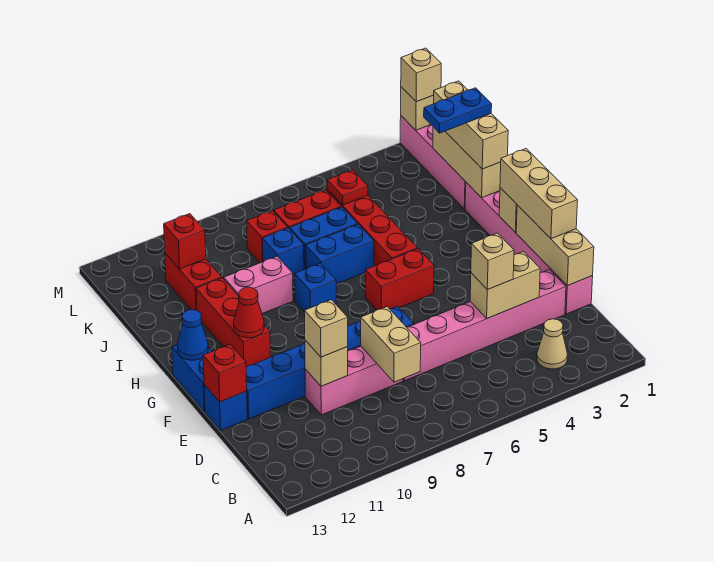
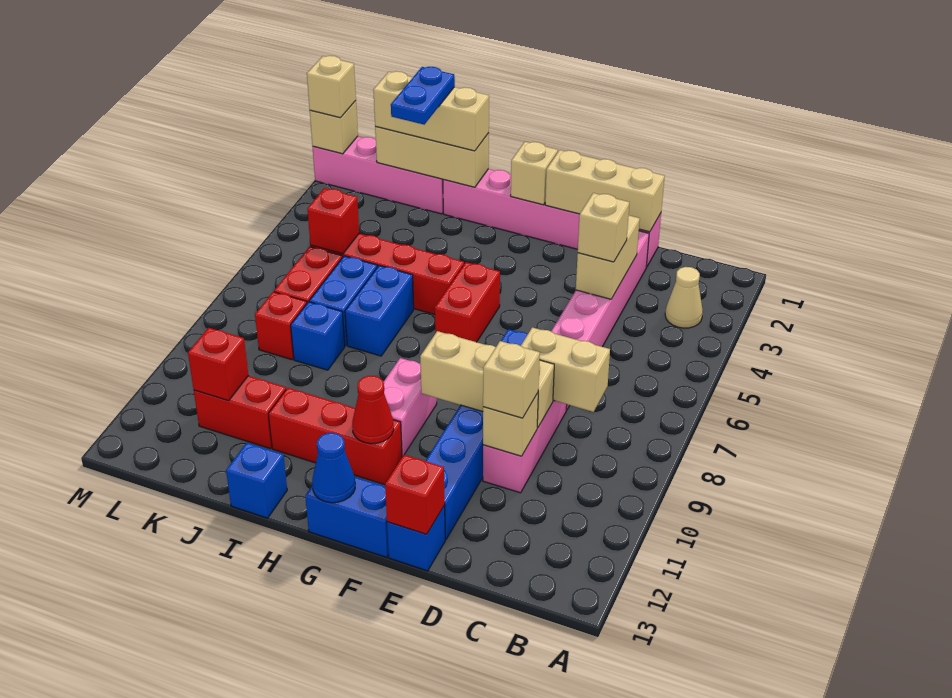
tan 1x3 brick [500,149,578,239] -> tan 1x3 brick moved to [420,331,554,428]
blue 1x1 brick [295,263,336,312] -> blue 1x1 brick moved to [226,443,287,518]
pink 1x2 brick [224,256,293,314] -> pink 1x2 brick moved to [384,358,437,456]
red 1x1 plate [327,170,368,205] -> red 1x1 brick [307,188,359,254]

